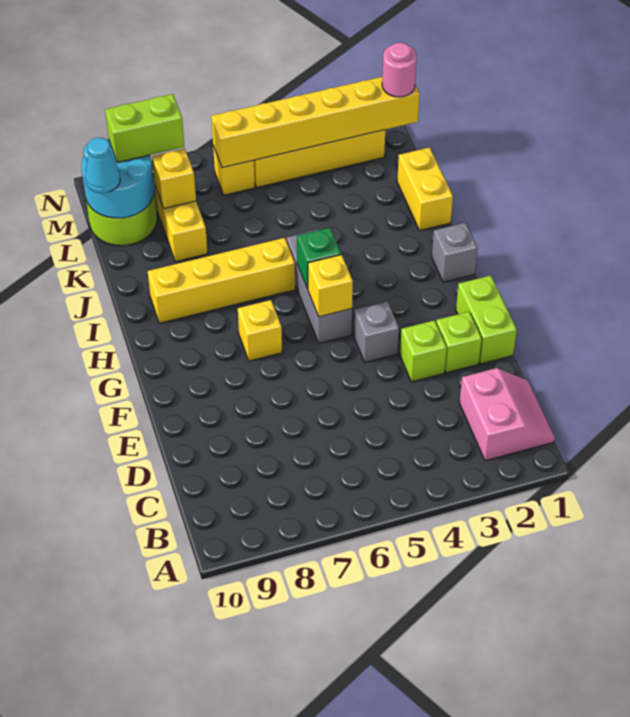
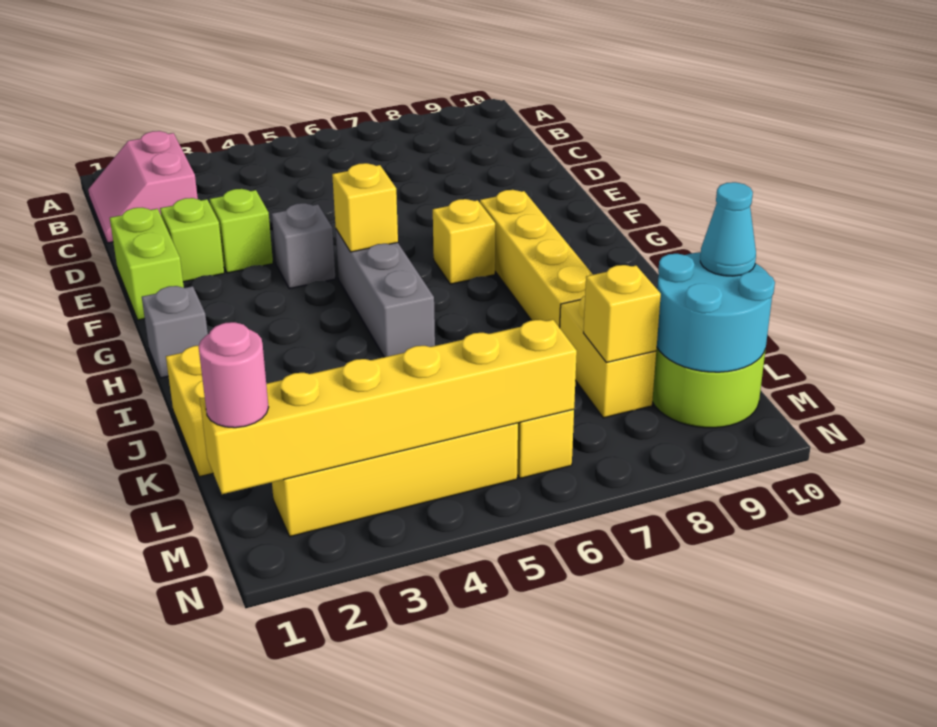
green 1x1 brick [297,228,341,289] -> none
yellow 1x4 brick [148,238,295,323] -> yellow 1x4 brick turned to [480,190,593,328]
lime 1x2 brick [105,94,184,163] -> none

